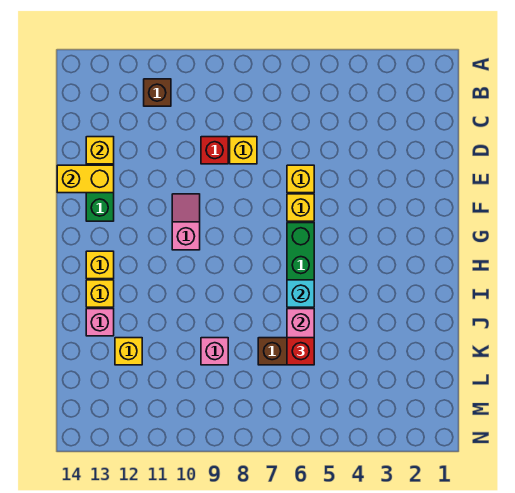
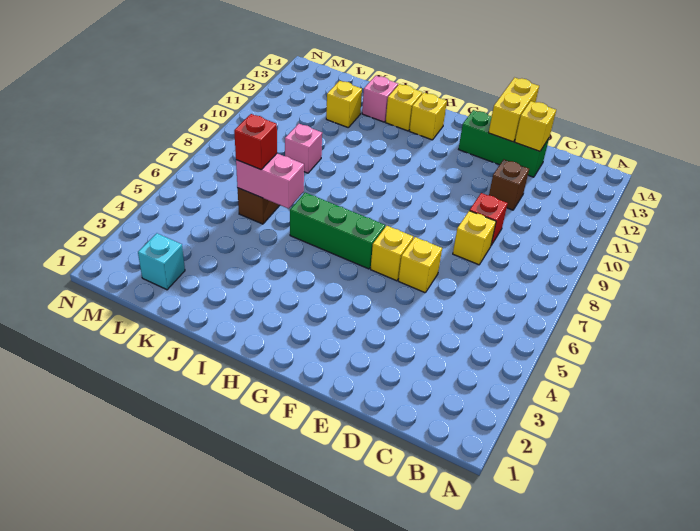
brown 1x1 brick [144,79,171,106] -> brown 1x1 brick moved to [489,160,529,210]
pink 1x2 slope [172,194,200,250] -> none
cyan 1x1 brick [287,280,314,307] -> cyan 1x1 brick moved to [138,233,185,290]

